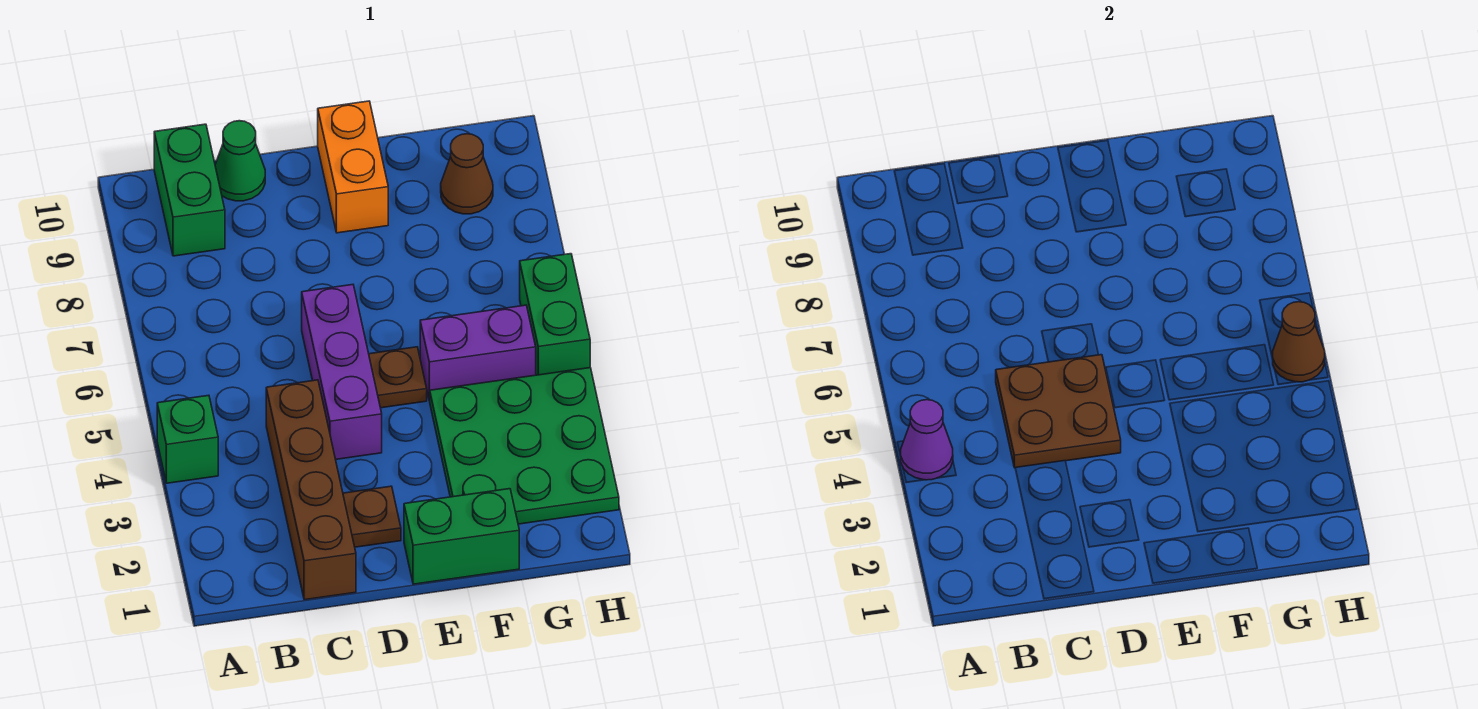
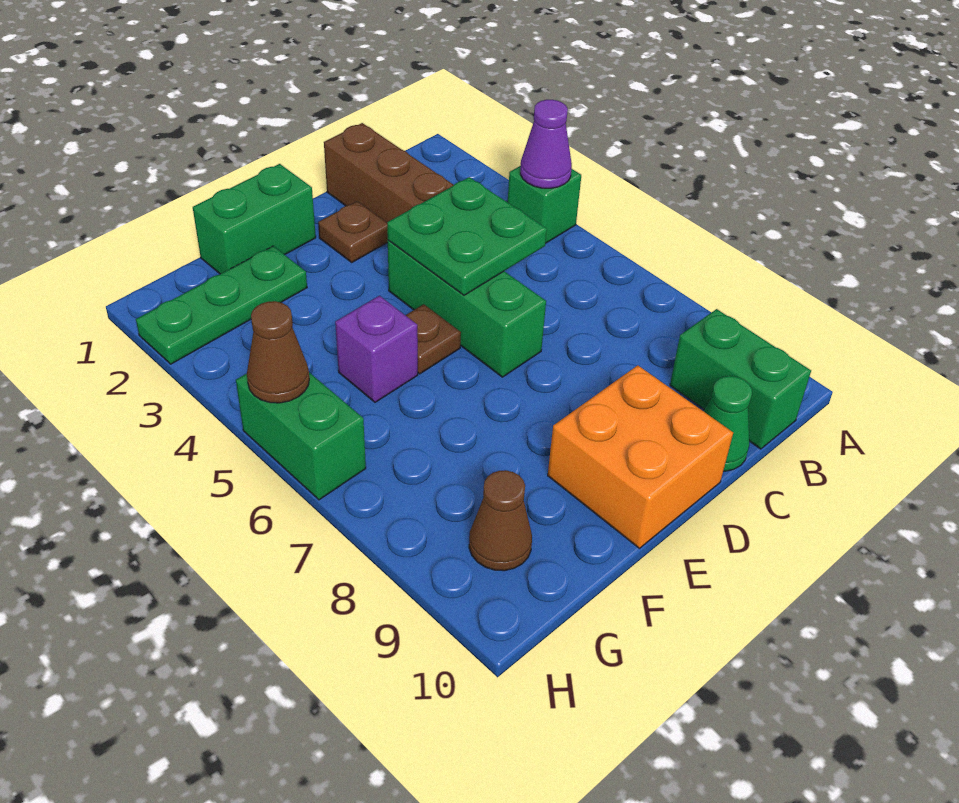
brown 2x2 plate [996,355,1121,468] -> green 2x2 plate [387,177,547,295]
purple 1x3 brick [302,285,382,459] -> green 1x3 brick [388,240,546,377]
orange 1x2 brick [318,101,388,233] -> orange 2x2 brick [548,365,733,548]
green 3x3 plate [430,368,619,524] -> green 1x3 plate [136,246,307,364]
purple 1x2 brick [420,305,536,401] -> purple 1x1 brick [335,296,418,402]

